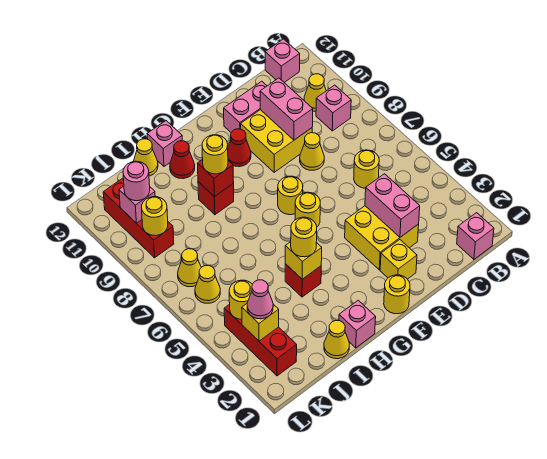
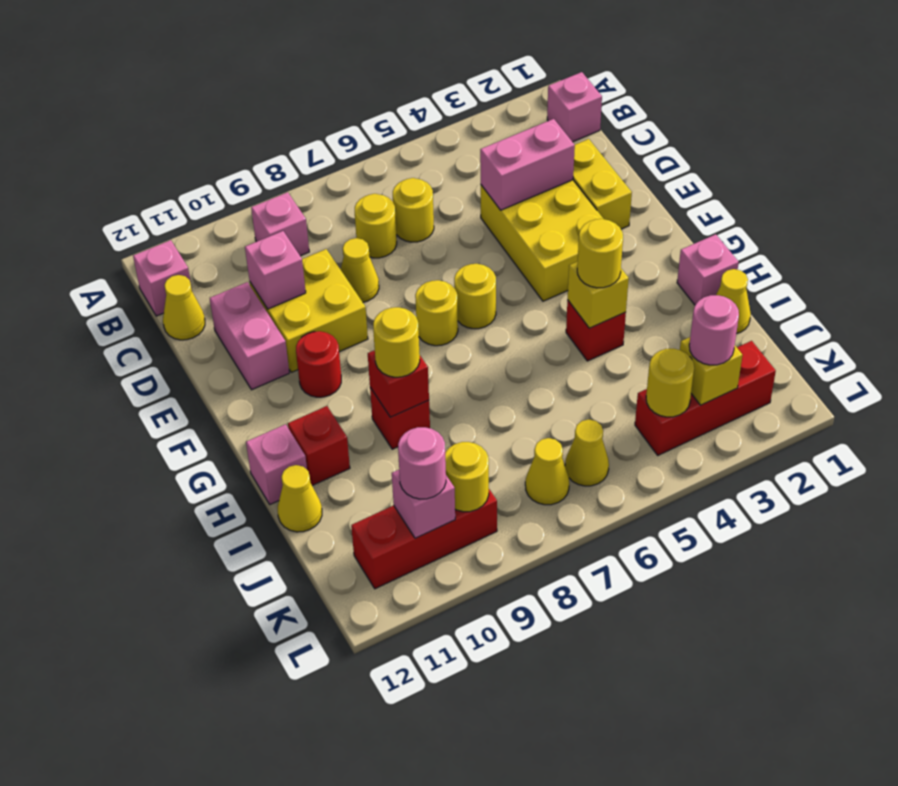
yellow 1x1 cone [304,74,326,111] -> yellow 1x1 cone moved to [163,275,205,340]
yellow 2x2 brick [345,206,419,270] -> yellow 2x3 brick [481,180,603,301]
pink 1x2 brick [260,78,313,140] -> pink 1x1 brick [245,231,306,309]
yellow 1x1 brick [380,240,417,279] -> yellow 1x2 brick [573,139,632,229]
yellow 1x1 round brick [384,275,410,314] -> yellow 1x1 round brick moved to [355,194,397,258]
red 1x1 cone [228,129,251,167] -> red 1x1 round brick [296,331,341,397]
red 1x1 cone [170,141,195,179] -> red 1x1 brick [288,406,350,485]
pink 1x1 cone [247,280,273,319] -> pink 1x1 round brick [689,295,739,365]

